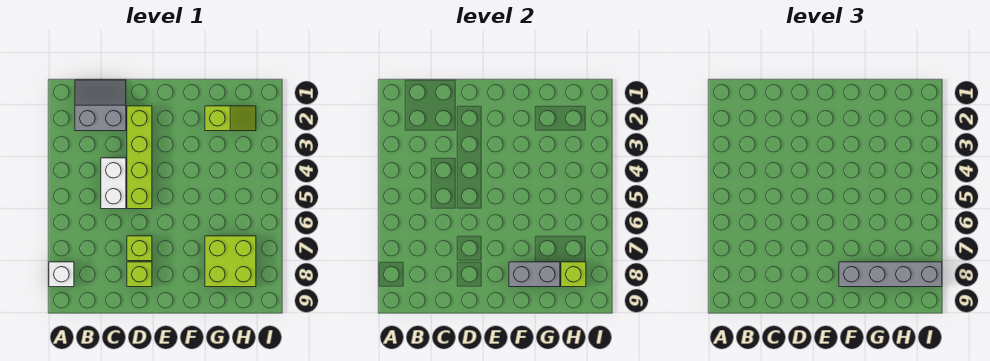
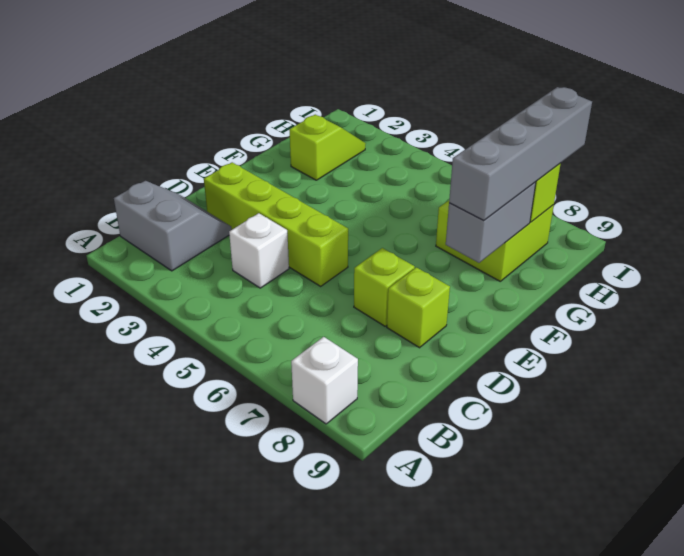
grey 2x2 slope [75,80,126,131] -> grey 2x2 slope turned to [114,181,232,271]
white 1x2 brick [101,158,126,209] -> white 1x1 brick [229,213,289,288]

